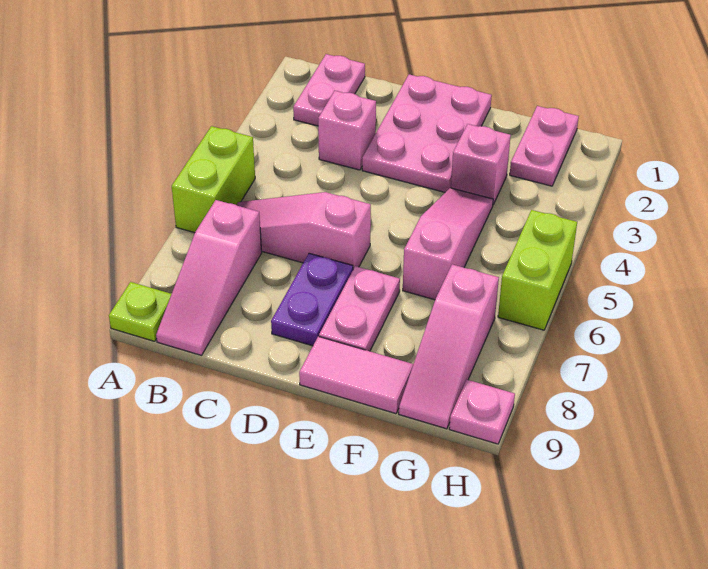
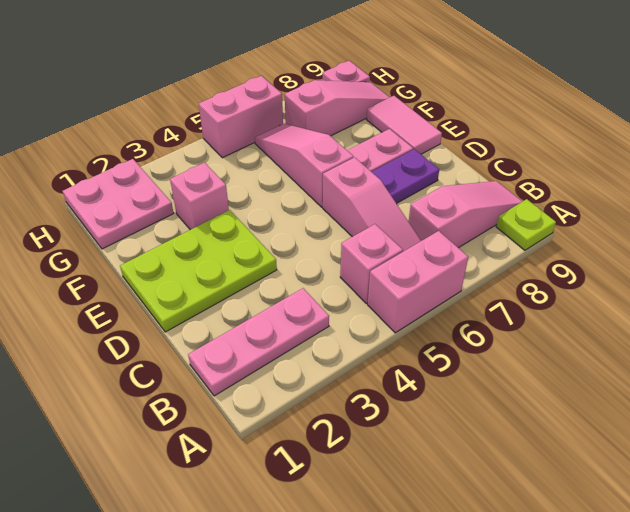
lime 1x2 brick [172,126,255,233] -> pink 1x2 brick [368,231,468,333]
pink 1x2 plate [293,54,365,126] -> pink 1x3 plate [188,288,329,396]
pink 1x1 brick [318,91,376,170] -> pink 1x1 brick moved to [340,224,403,303]
pink 2x3 plate [362,74,492,192] -> lime 2x3 plate [120,210,277,332]
pink 1x3 slope [403,188,493,300] -> pink 1x3 slope turned to [255,124,353,207]
pink 1x2 plate [510,106,579,186] -> pink 2x2 plate [63,159,174,249]
lime 1x2 brick [498,210,577,330] -> pink 1x2 brick [199,76,283,158]

